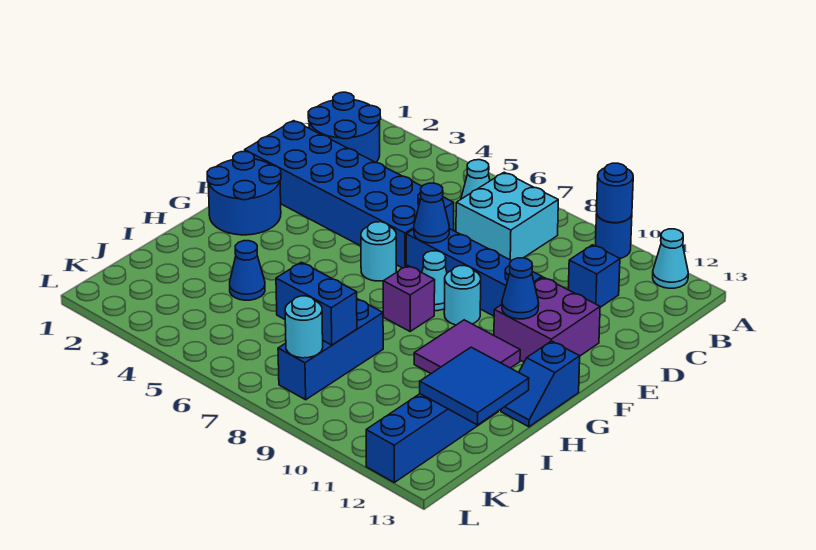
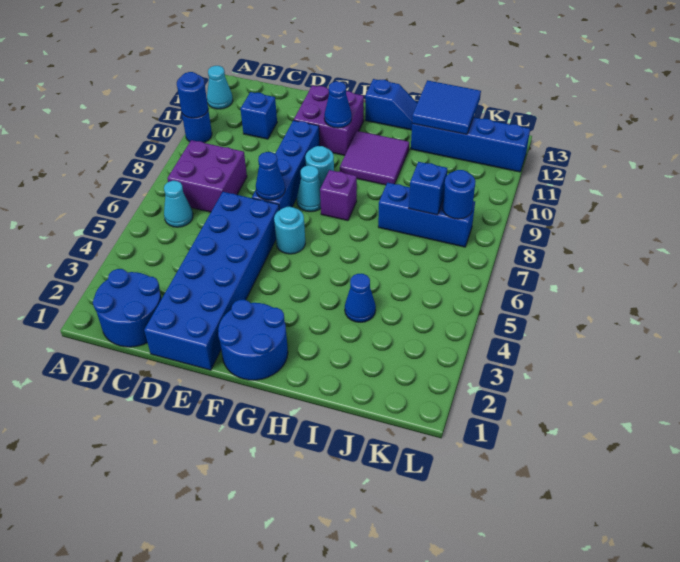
cyan 2x2 brick [456,172,558,261] -> purple 2x2 brick [167,140,247,212]
blue 1x2 brick [276,262,357,345] -> blue 1x1 brick [409,162,447,215]
cyan 1x1 round brick [285,296,323,358] -> blue 1x1 round brick [442,170,476,219]

